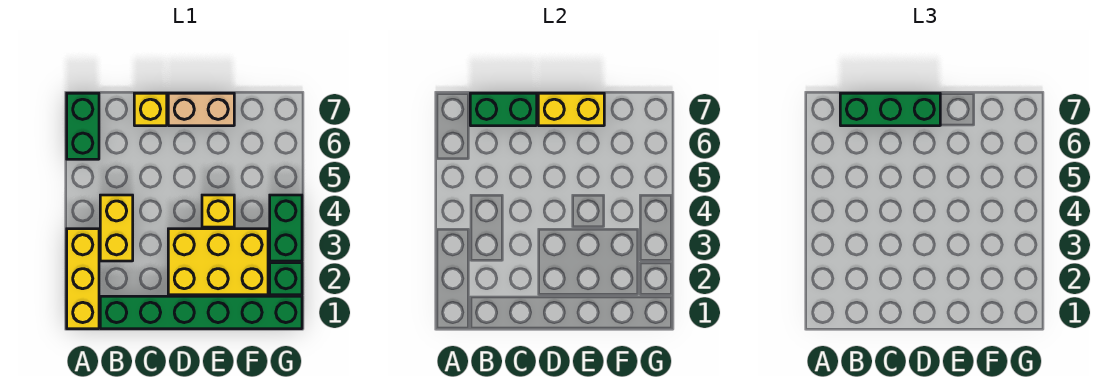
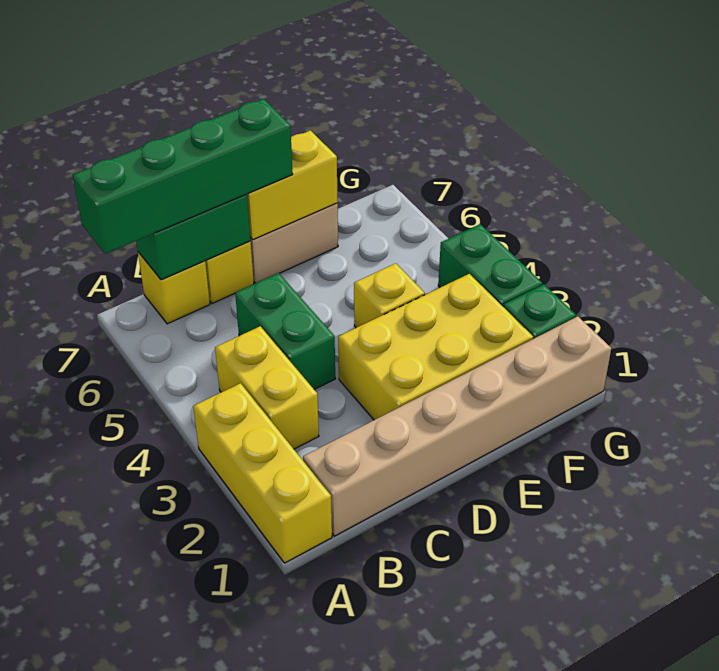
green 1x2 brick [67,93,99,159] -> green 1x2 brick moved to [235,273,335,389]
green 1x6 brick [100,296,302,329] -> tan 1x6 brick [303,316,611,536]
none -> yellow 1x1 brick [138,252,210,324]
green 1x3 brick [840,93,940,126] -> green 1x4 brick [73,99,293,254]

